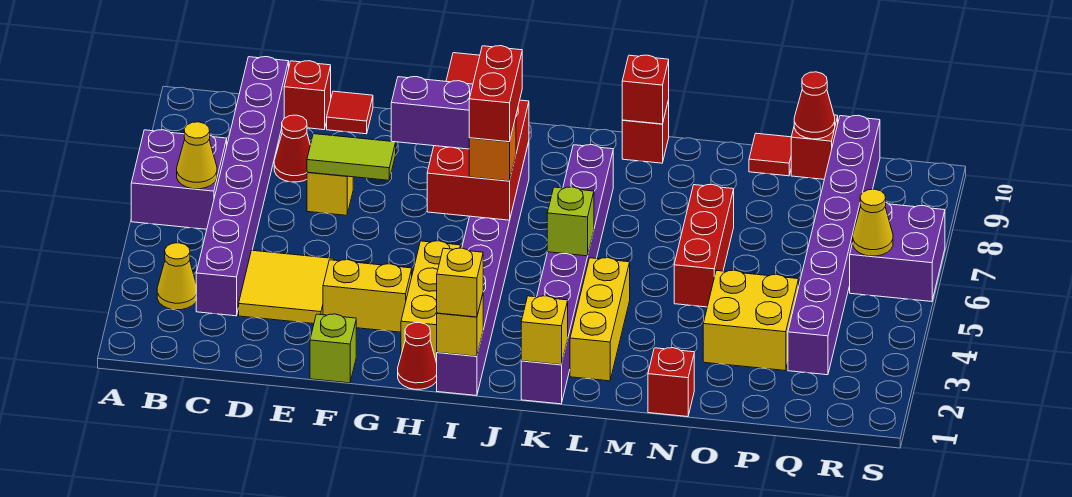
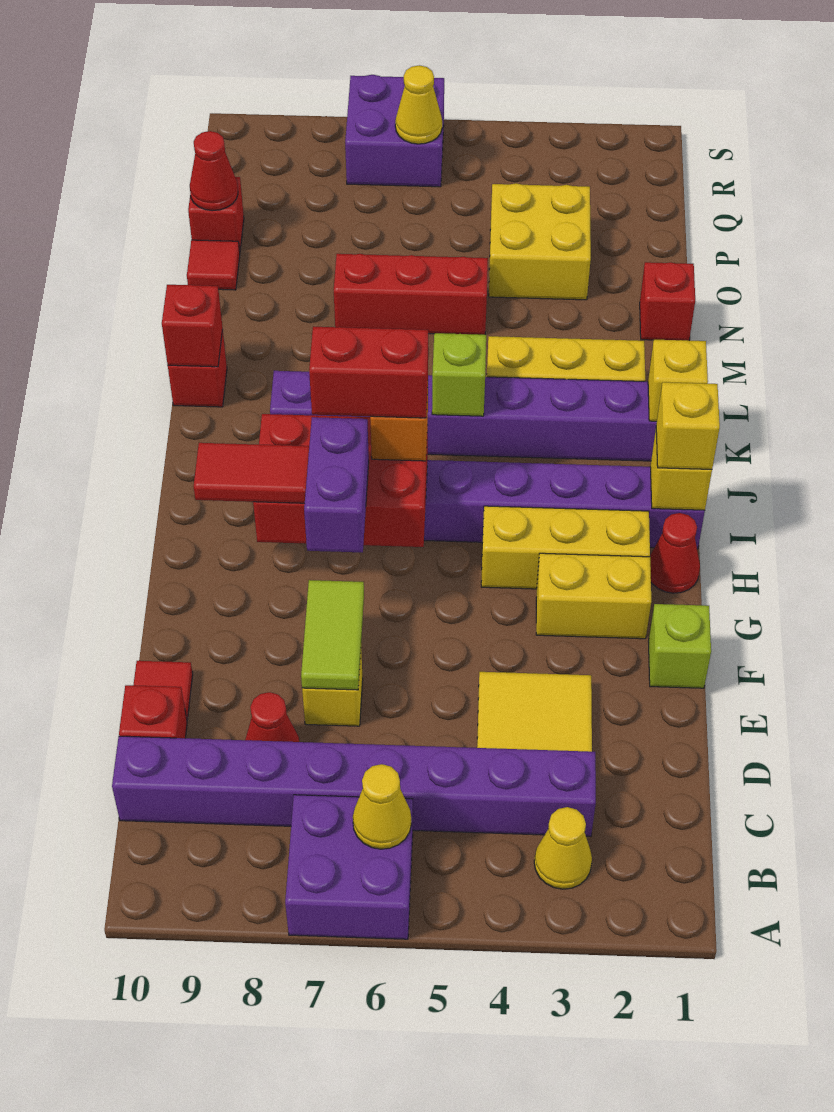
yellow 1x2 brick [323,260,412,332] -> yellow 1x2 brick turned to [536,553,651,639]
purple 1x8 brick [788,115,880,375] -> none

